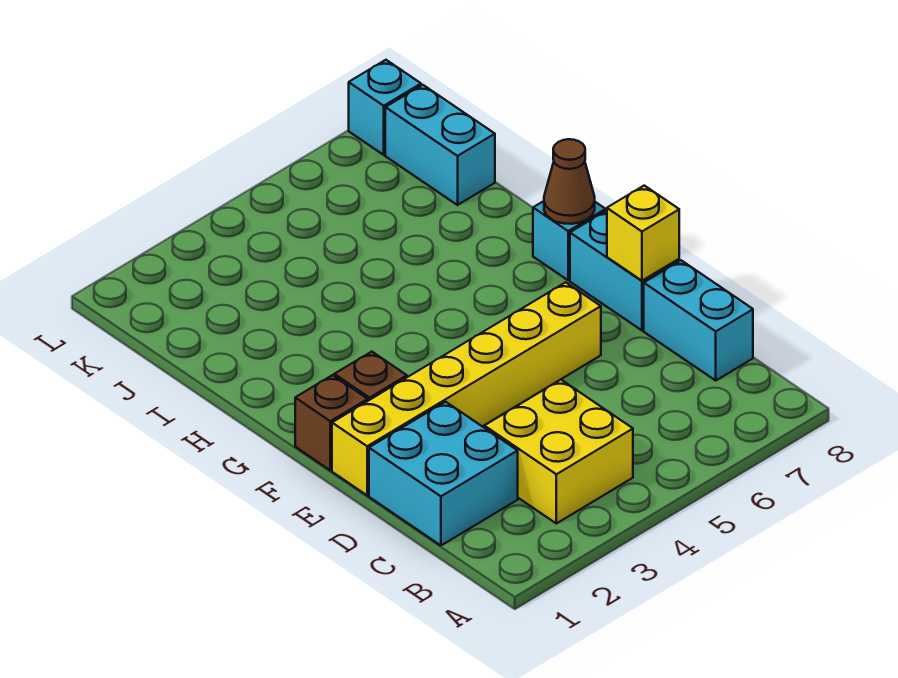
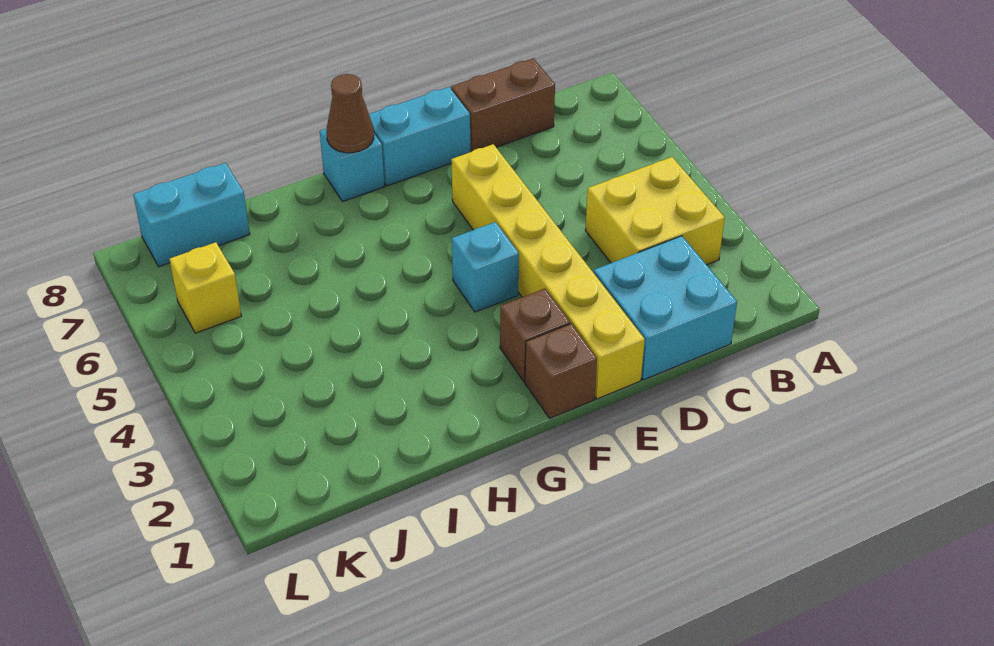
cyan 1x2 brick [644,260,753,380] -> brown 1x2 brick [451,58,555,152]
yellow 1x1 brick [607,186,679,281] -> yellow 1x1 brick moved to [170,242,241,333]
cyan 1x1 brick [349,60,421,155] -> cyan 1x1 brick moved to [452,222,519,312]

